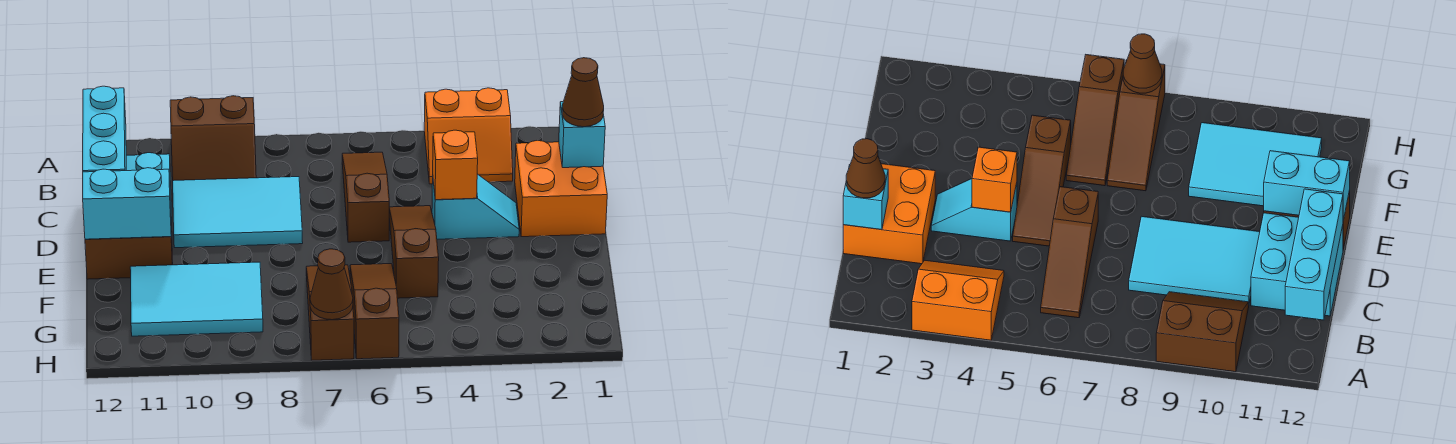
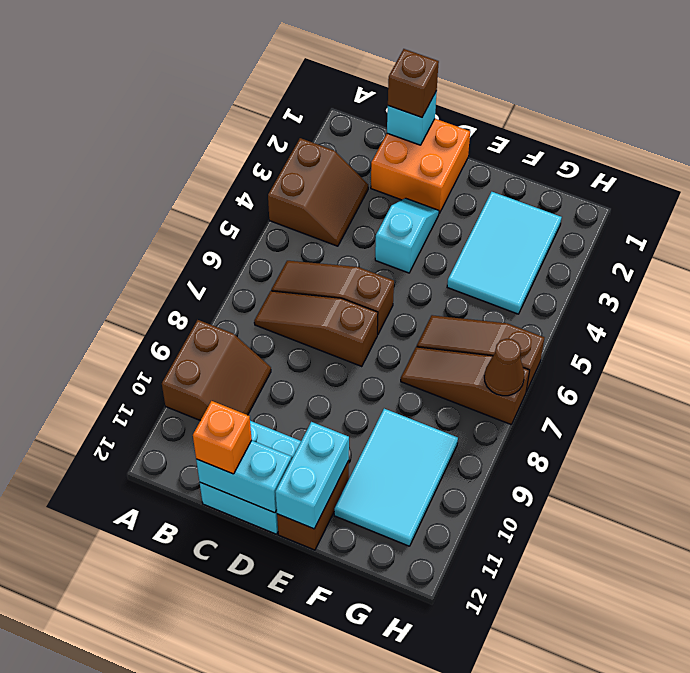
orange 2x2 slope [424,88,513,184] -> brown 2x2 slope [268,138,368,246]
cyan 1x3 brick [83,86,126,172] -> cyan 1x2 brick [196,440,291,513]
brown 1x1 cone [562,58,604,127] -> brown 1x1 brick [388,49,439,117]
cyan 2x3 tile [173,177,303,248] -> cyan 2x3 tile moved to [447,192,562,314]
orange 1x1 brick [433,130,478,200] -> orange 1x1 brick moved to [193,401,252,474]
brown 1x3 slope [389,206,439,298] -> brown 1x3 slope moved to [254,291,378,367]

